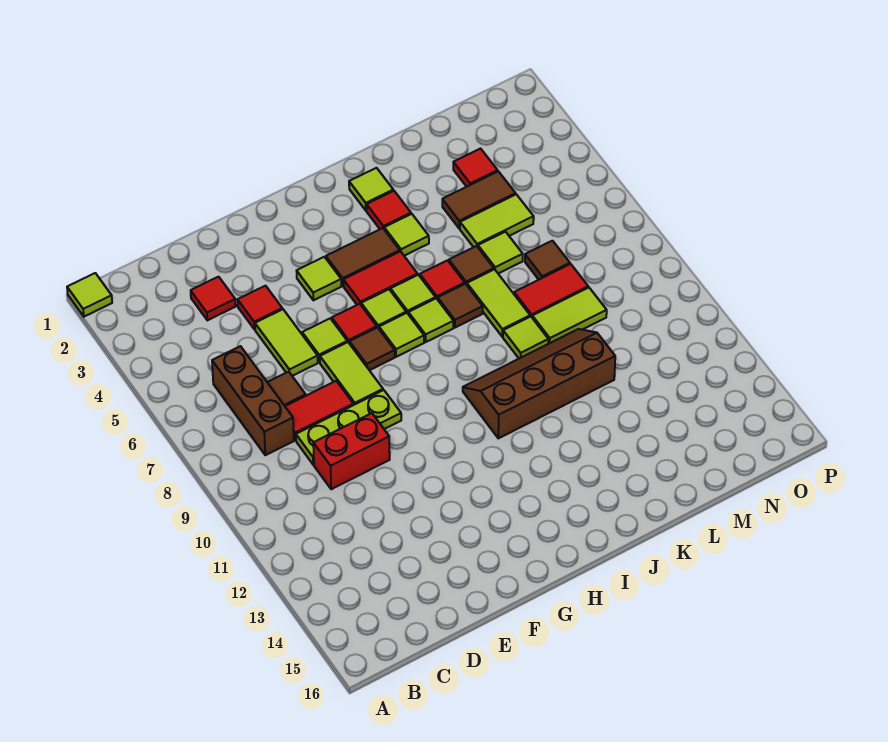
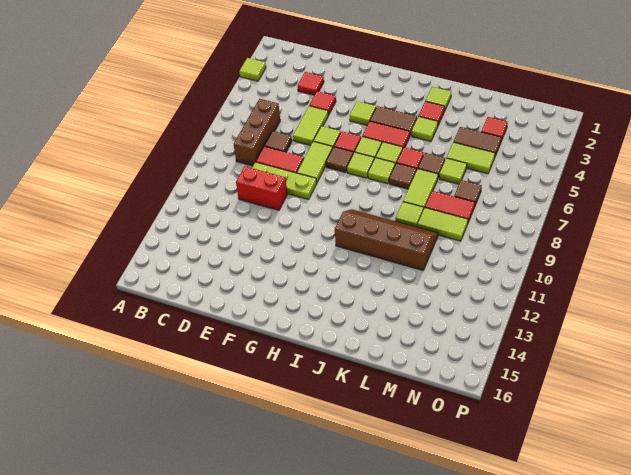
lime 1x1 tile [67,273,112,317] -> lime 1x1 tile moved to [239,58,266,81]

